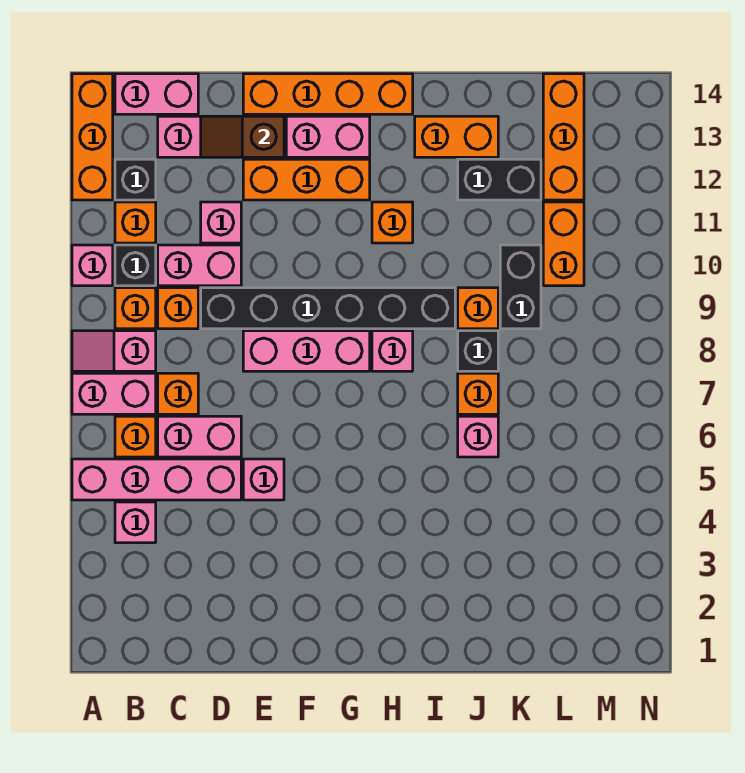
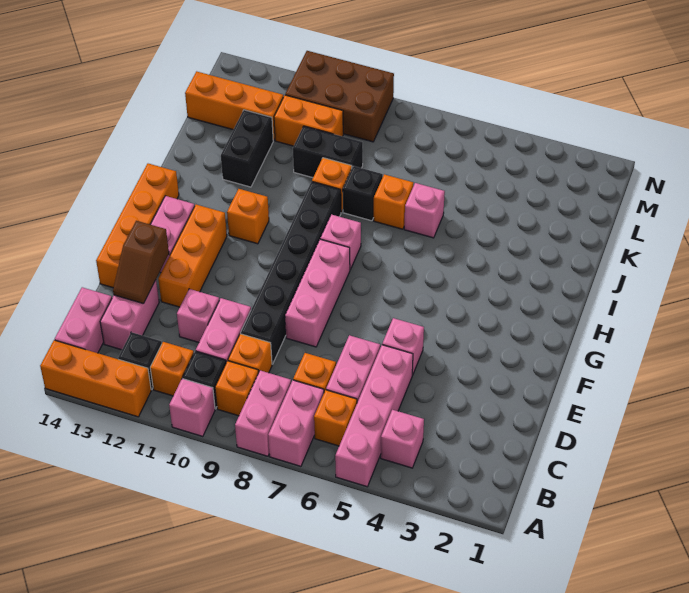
pink 1x2 slope [72,331,156,371] -> pink 1x2 brick [235,370,291,456]
orange 1x2 brick [415,116,498,157] -> none
none -> brown 2x3 brick [285,51,394,142]

